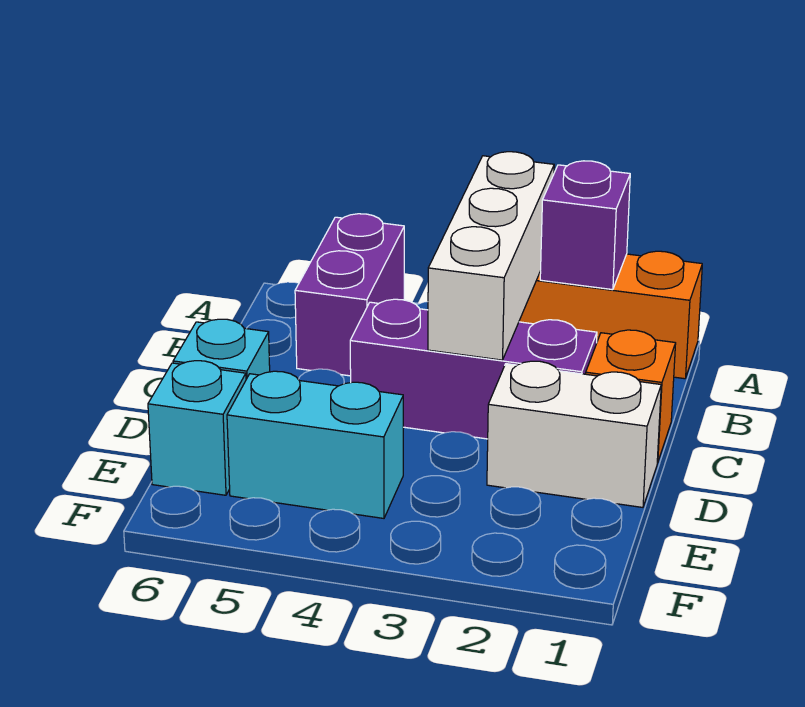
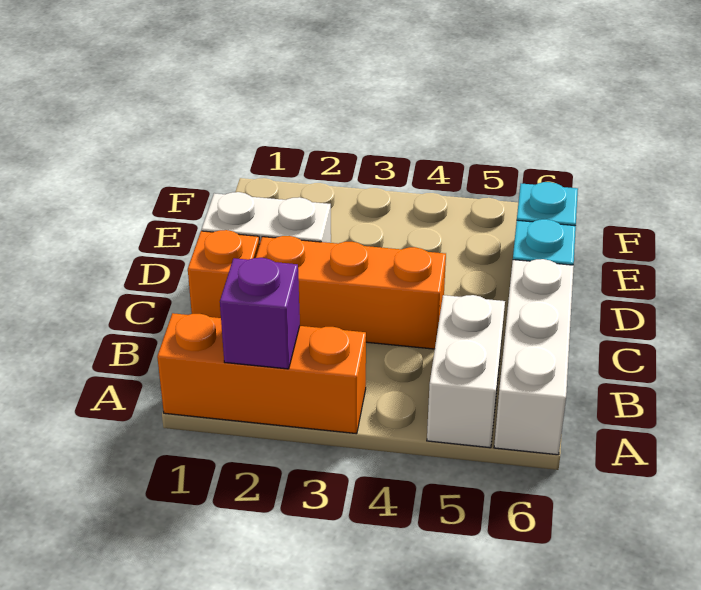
white 1x3 brick [428,152,554,360] -> white 1x3 brick moved to [494,259,574,455]
purple 1x2 brick [295,214,404,376] -> white 1x2 brick [427,295,505,448]
purple 1x3 brick [350,299,597,439] -> orange 1x3 brick [256,236,446,349]
cyan 1x2 brick [227,371,403,518] -> none

